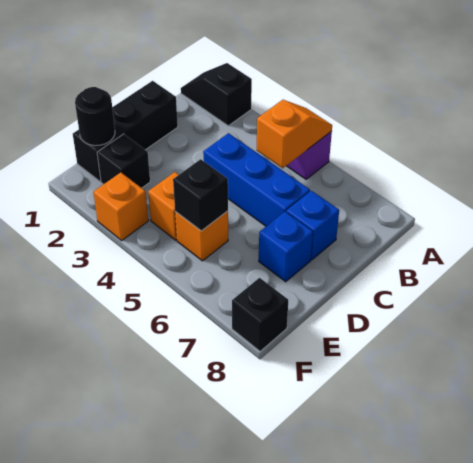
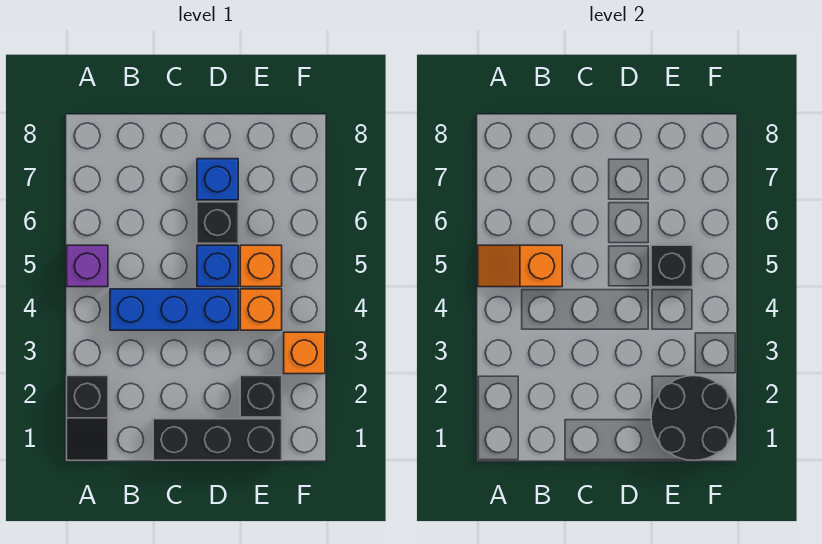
blue 1x3 brick [203,133,310,226] -> blue 1x3 brick turned to [110,289,238,330]
blue 1x1 brick [286,191,339,260] -> blue 1x1 brick moved to [197,245,238,287]
black 1x1 round brick [75,87,115,146] -> black 2x2 round brick [651,376,736,460]
black 1x1 brick [232,278,288,351] -> black 1x1 brick moved to [197,202,238,243]

